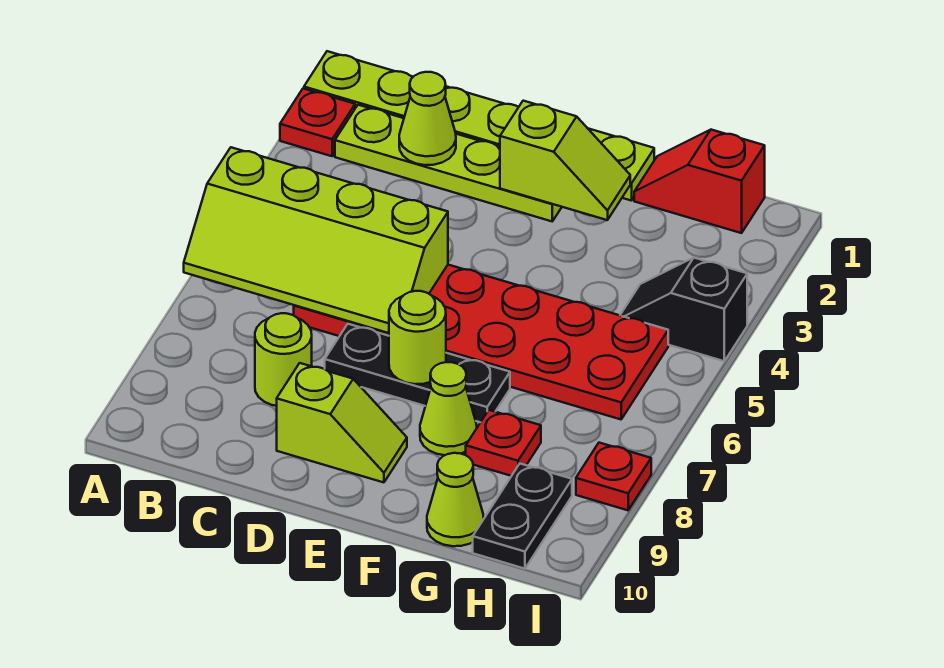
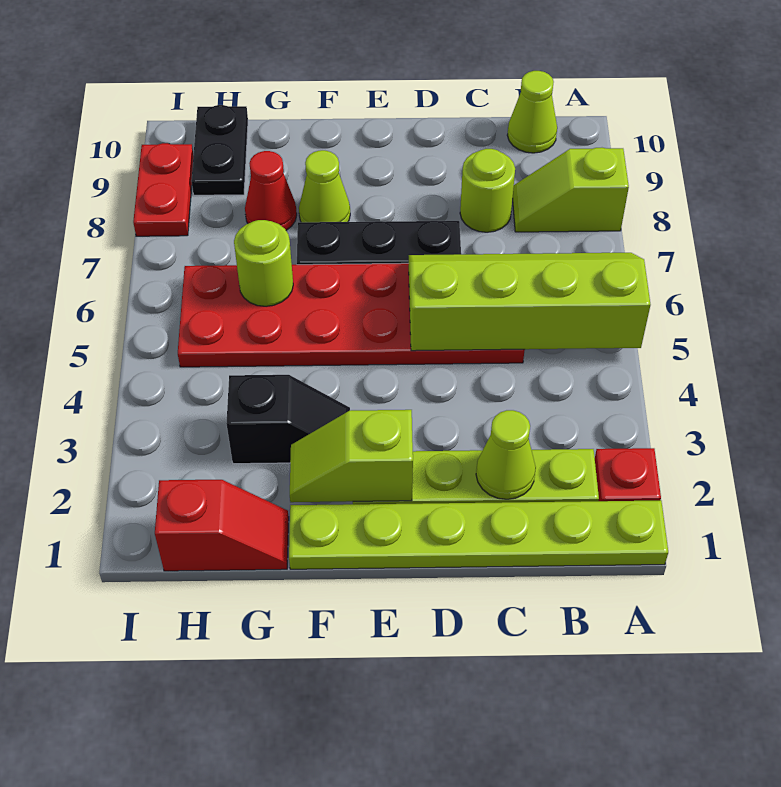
lime 1x2 slope [277,363,407,482] -> lime 1x2 slope moved to [512,148,629,232]
lime 1x1 round brick [389,291,446,384] -> lime 1x1 round brick moved to [234,220,293,306]
red 1x1 plate [466,410,541,476] -> red 1x1 cone [245,151,297,230]
lime 1x1 cone [427,453,484,546] -> lime 1x1 cone moved to [507,71,557,153]
black 1x2 slope [620,258,747,361] -> black 1x2 slope moved to [226,375,350,464]
red 1x1 plate [576,443,651,510] -> red 1x2 plate [133,143,193,236]

